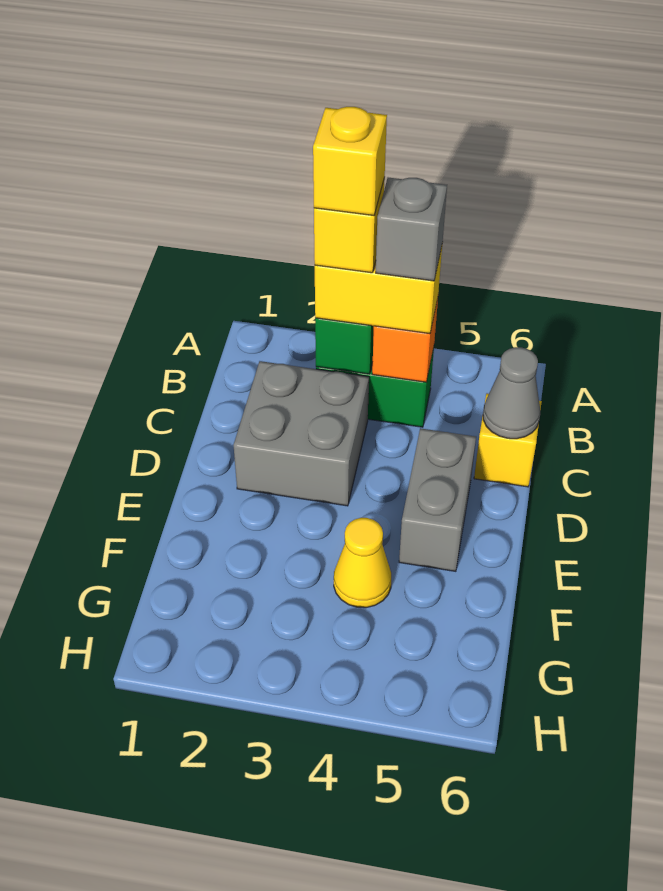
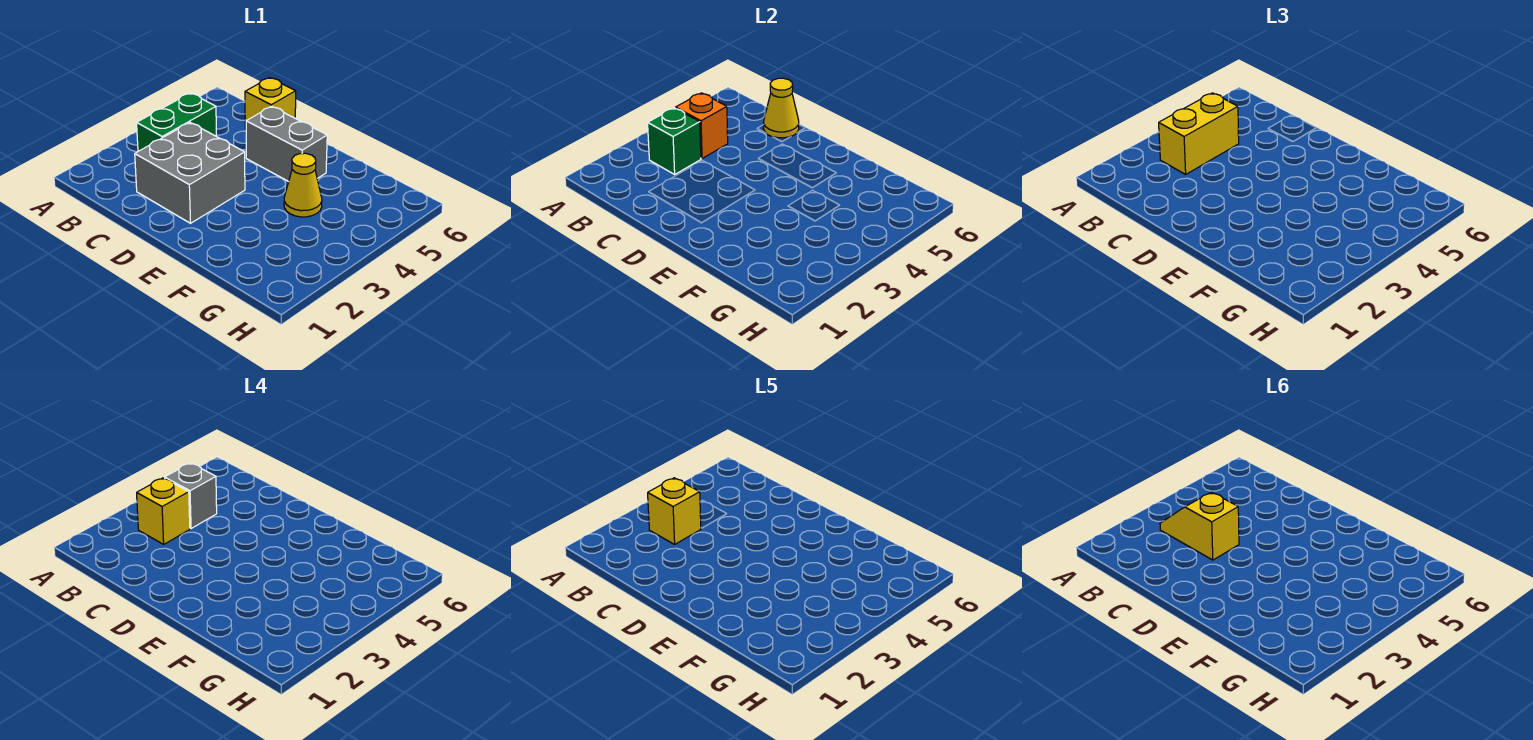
none -> yellow 1x2 slope [1160,492,1239,560]
grey 1x1 cone [483,347,540,439] -> yellow 1x1 cone [764,78,799,138]

